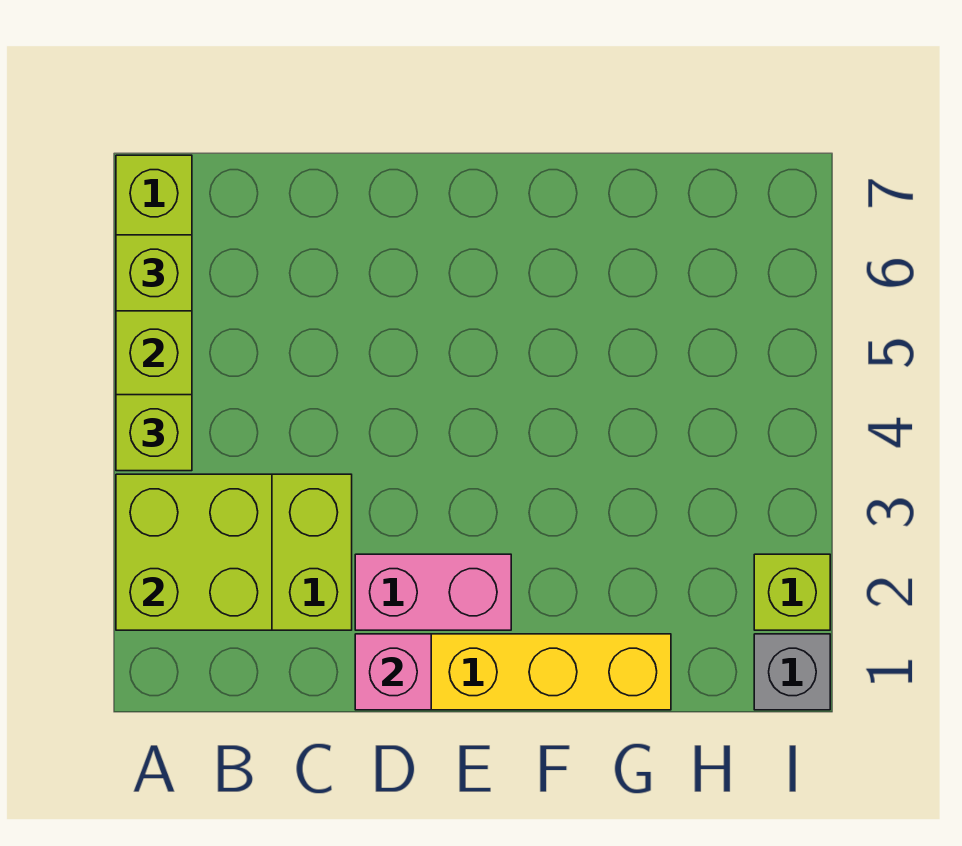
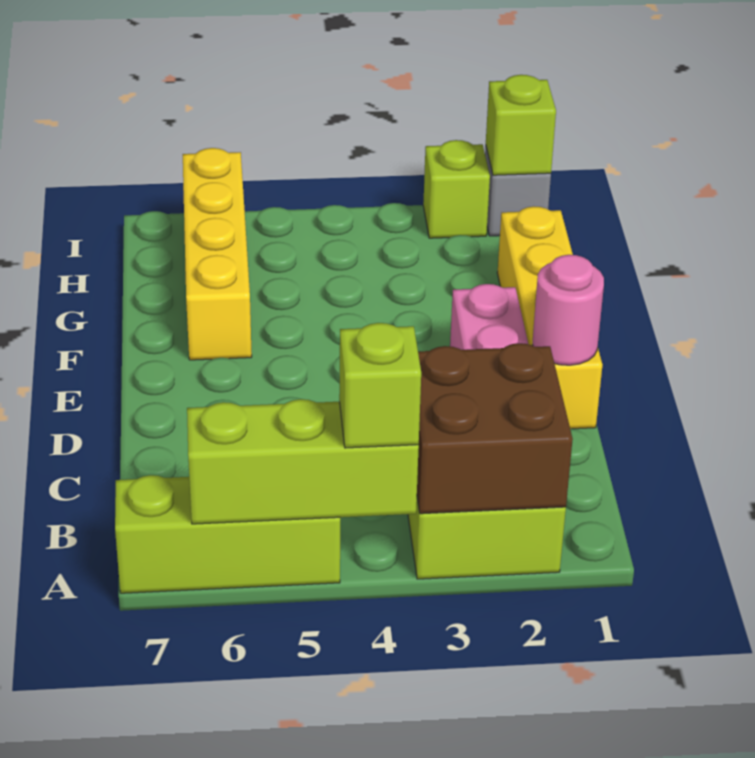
lime 2x2 brick [116,474,272,630] -> brown 2x2 brick [417,343,573,514]
lime 1x1 brick [116,235,192,311] -> lime 1x1 brick moved to [486,75,556,175]
pink 1x1 brick [355,634,431,710] -> pink 1x1 round brick [532,255,604,365]
none -> yellow 1x4 brick [183,148,252,360]

